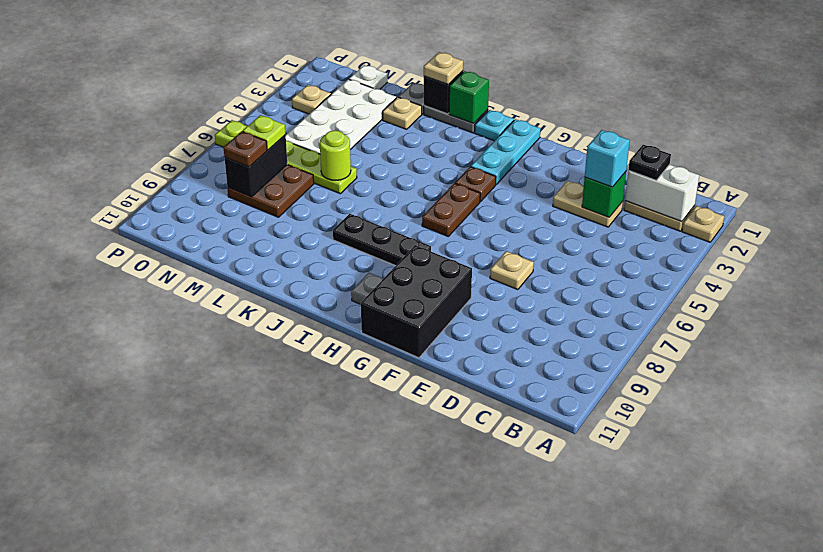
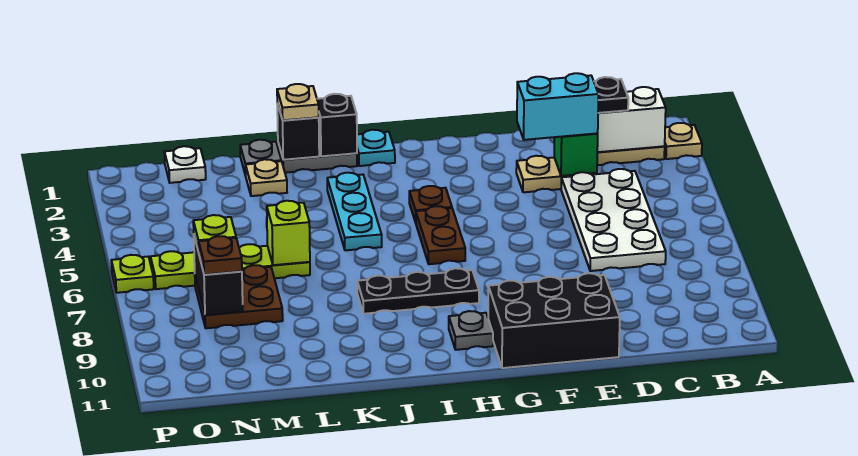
cyan 1x1 brick [585,130,630,187] -> cyan 1x2 brick [517,73,598,140]
tan 1x1 plate [490,251,534,290] -> none
black 2x3 brick [361,245,472,358] -> black 2x3 brick turned to [488,273,620,368]
cyan 1x3 plate [471,119,541,185] -> cyan 1x3 plate moved to [327,173,382,250]
green 1x1 brick [449,71,489,123] -> black 1x1 brick [317,94,357,156]
lime 1x1 round brick [320,130,351,180] -> lime 1x1 brick [267,201,310,265]
white 2x4 plate [286,79,396,154] -> white 2x4 plate moved to [561,169,666,271]
tan 1x1 plate [292,85,331,114] -> none

